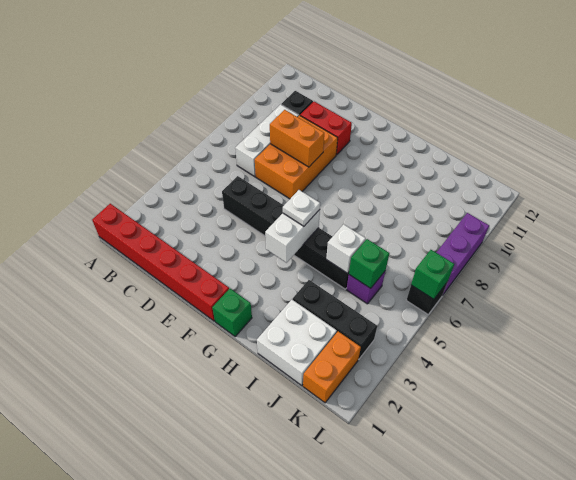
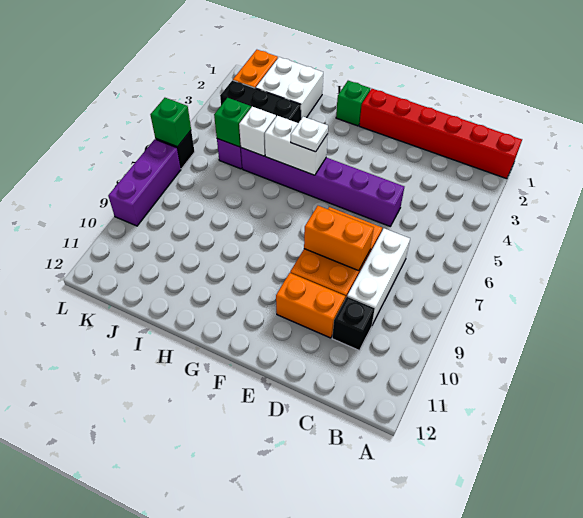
black 1x6 brick [222,176,349,289] -> purple 1x6 brick [241,148,404,226]
red 1x2 brick [300,102,352,155] -> orange 1x2 brick [276,273,345,338]
white 1x2 brick [265,210,320,263] -> white 1x2 brick turned to [265,116,328,175]

